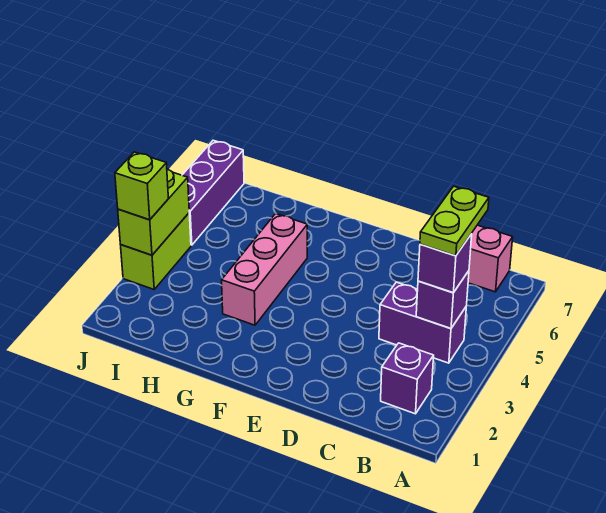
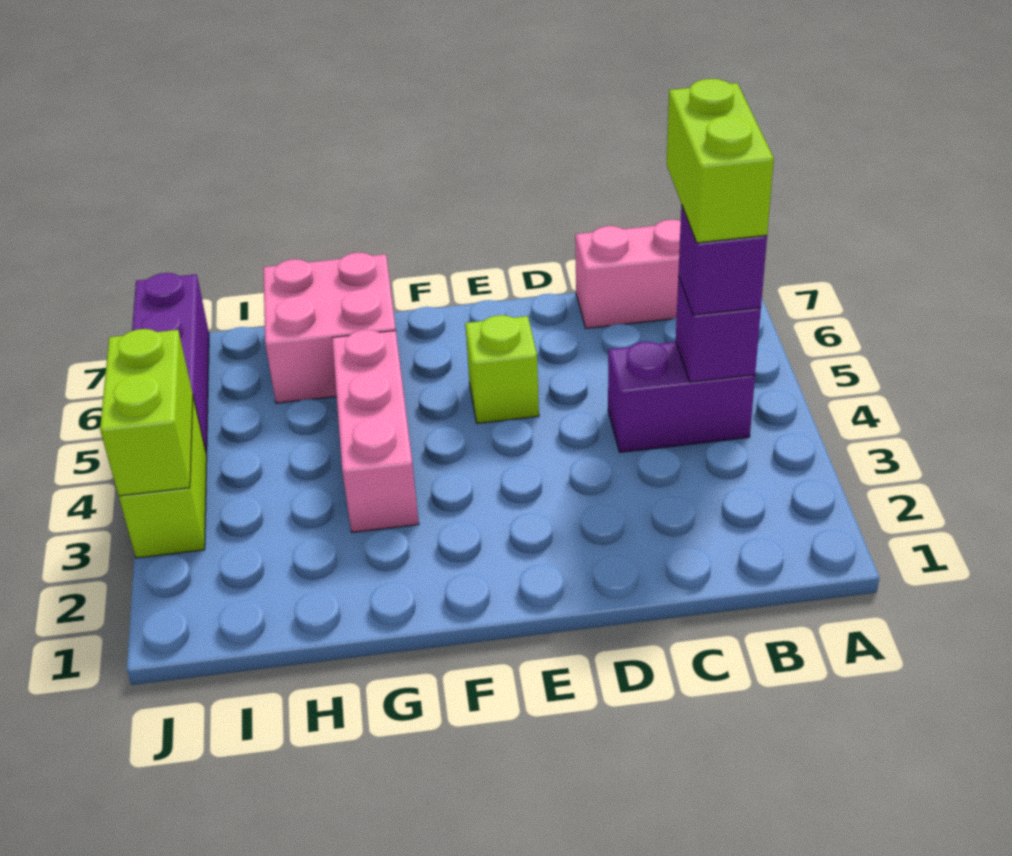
purple 1x1 brick [381,343,434,414] -> none
lime 1x2 plate [420,186,489,256] -> lime 1x2 brick [667,79,774,243]
none -> pink 2x2 brick [263,253,396,403]
lime 1x1 brick [115,152,168,220] -> lime 1x1 brick moved to [465,315,539,423]

